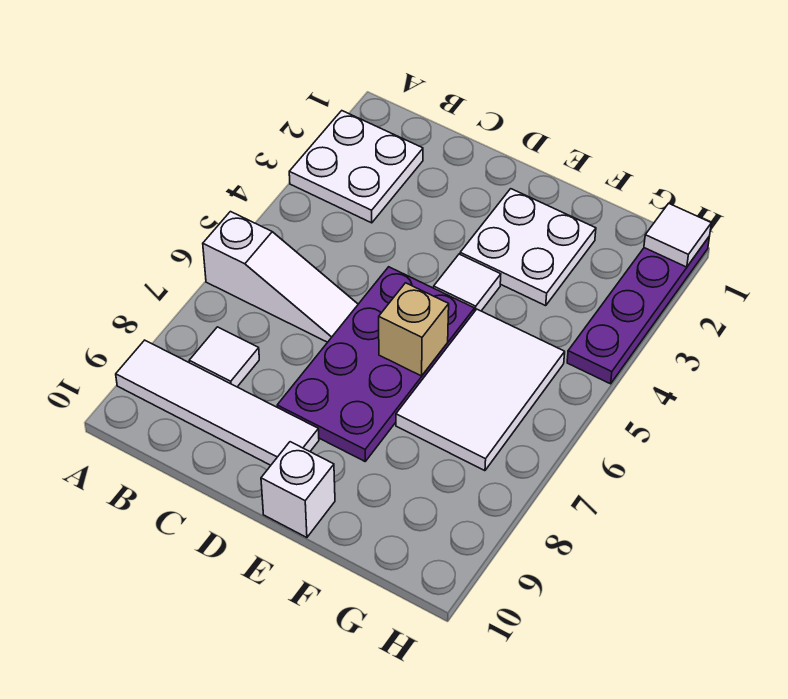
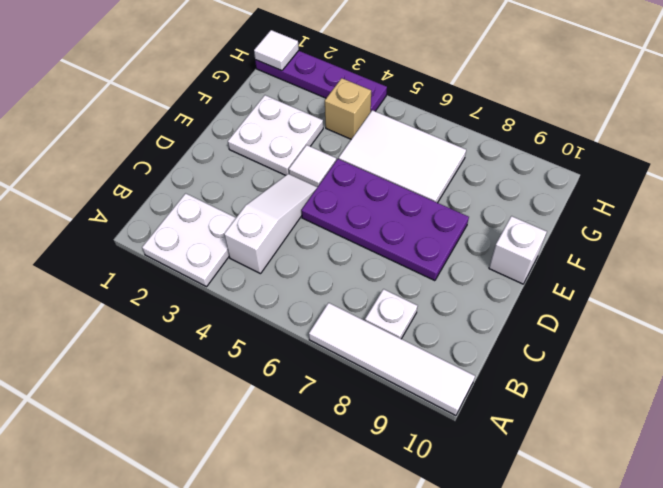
white 1x3 slope [203,212,358,342] -> white 1x3 slope moved to [224,174,317,274]
white 1x4 tile [116,340,319,465] -> white 1x4 tile turned to [309,303,475,416]
white 1x1 tile [189,327,259,387] -> white 1x1 plate [365,289,418,339]
tan 1x1 brick [379,283,449,376] -> tan 1x1 brick moved to [325,78,371,139]

